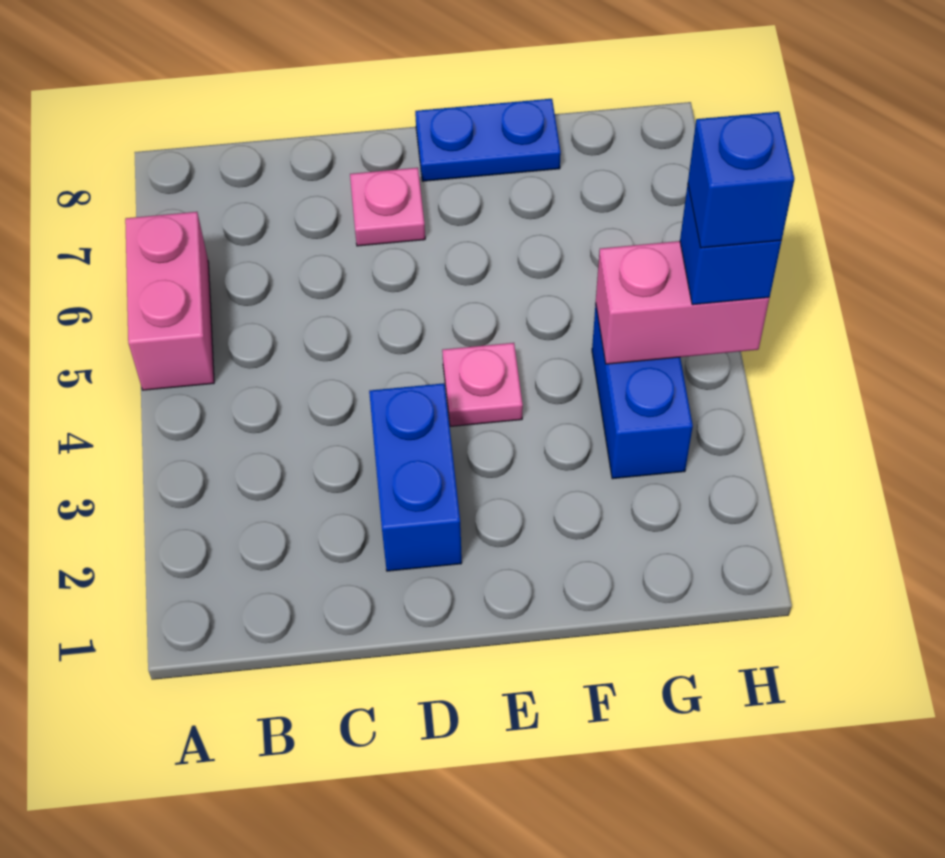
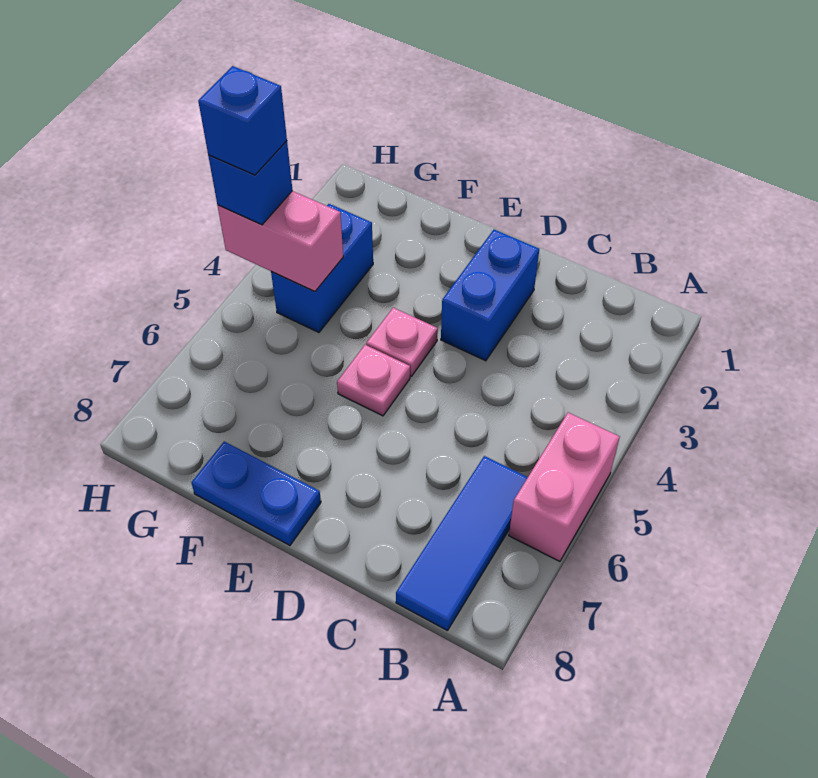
none -> blue 1x3 tile [396,456,528,631]
pink 1x1 plate [350,168,425,246] -> pink 1x1 plate moved to [337,345,410,416]

